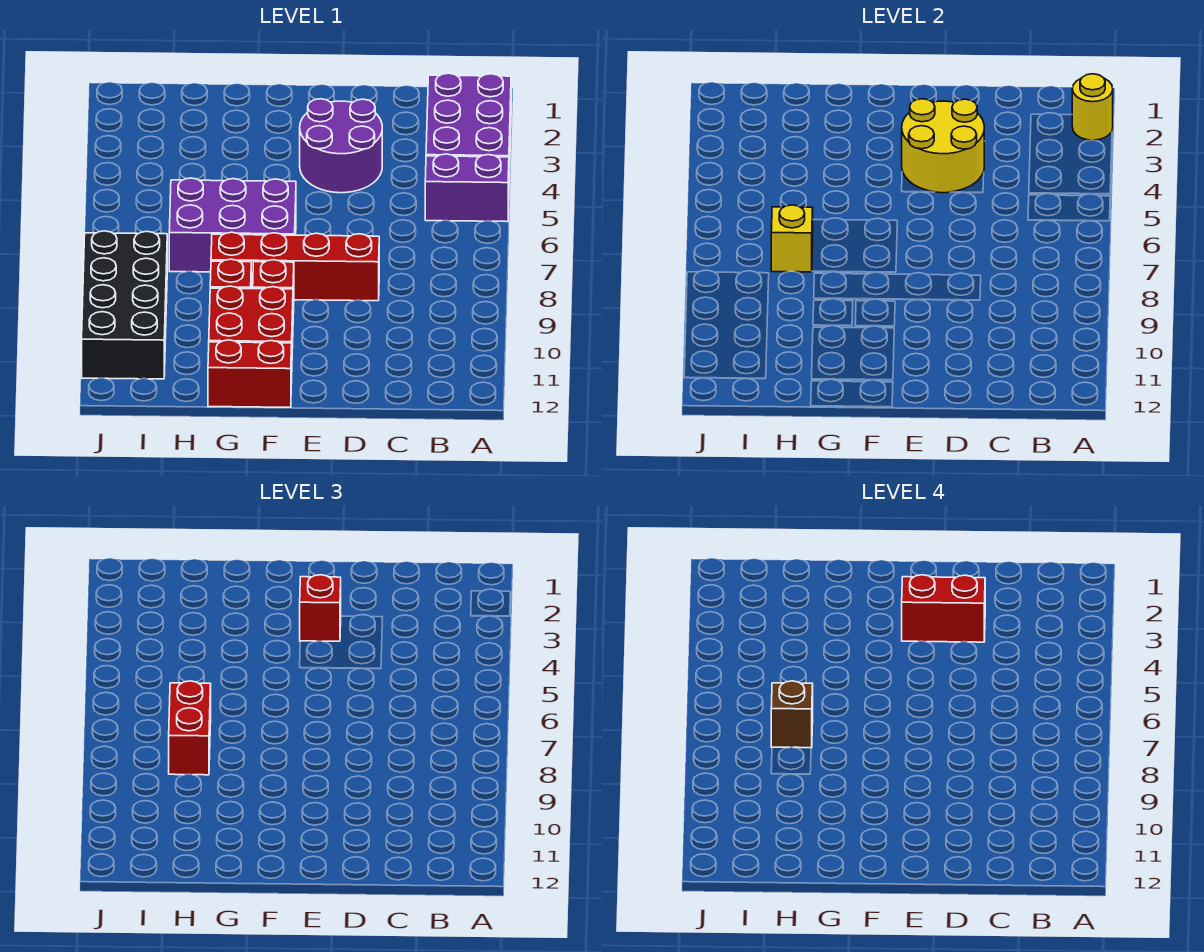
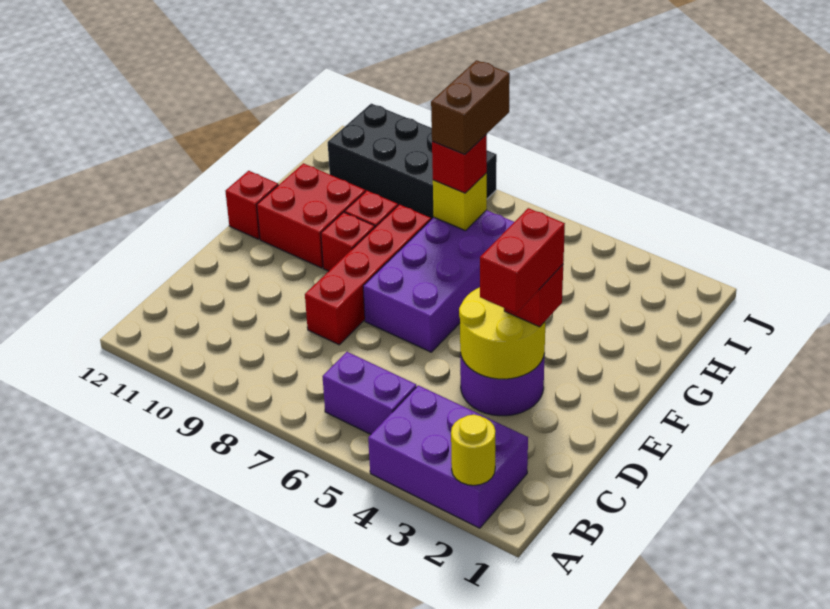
purple 1x2 brick [425,154,509,222] -> purple 1x2 brick turned to [322,352,416,434]
purple 2x3 brick [169,178,296,272] -> purple 2x4 brick [363,210,514,352]
red 1x2 brick [208,340,292,407] -> red 1x1 brick [225,171,278,239]
red 1x2 brick [169,681,211,775] -> red 1x1 brick [432,134,487,193]
brown 1x1 brick [771,681,813,748] -> brown 1x2 brick [431,60,510,154]

